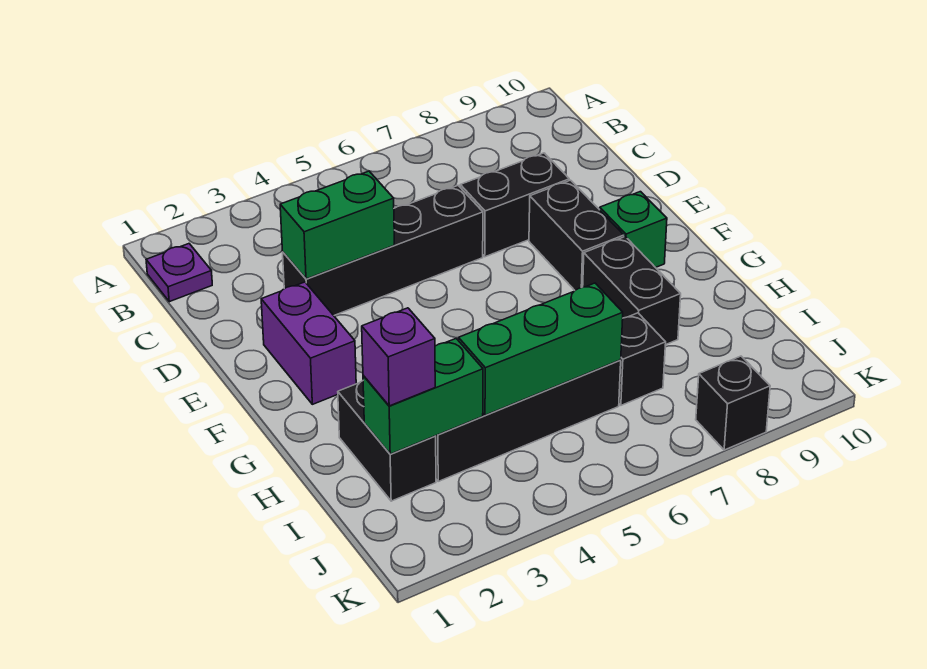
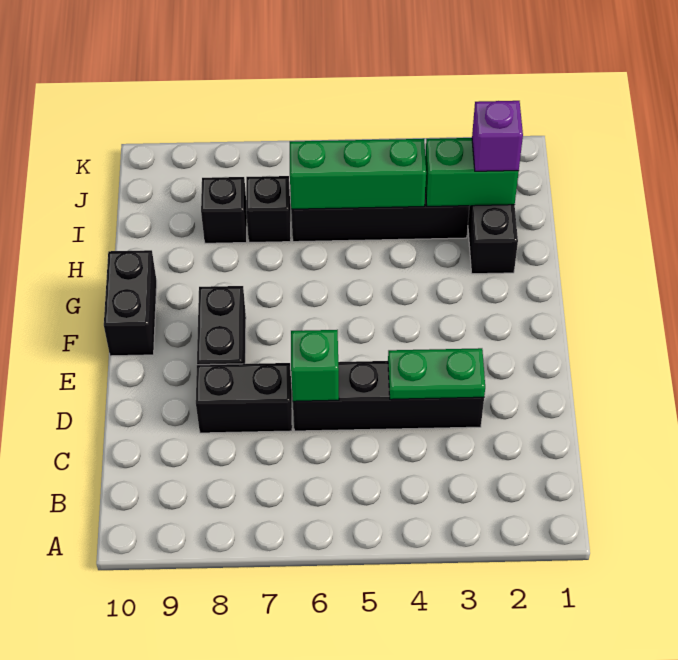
purple 1x1 plate [146,244,212,302] -> none
green 1x2 brick [280,171,394,279] -> green 1x2 plate [388,348,485,399]
purple 1x2 brick [261,282,356,404] -> none
green 1x1 brick [600,192,667,268] -> green 1x1 brick moved to [291,330,339,401]
black 1x2 brick [583,237,681,345] -> black 1x2 brick moved to [104,250,157,356]
black 1x1 brick [696,356,770,450] -> black 1x1 brick moved to [201,177,247,243]

